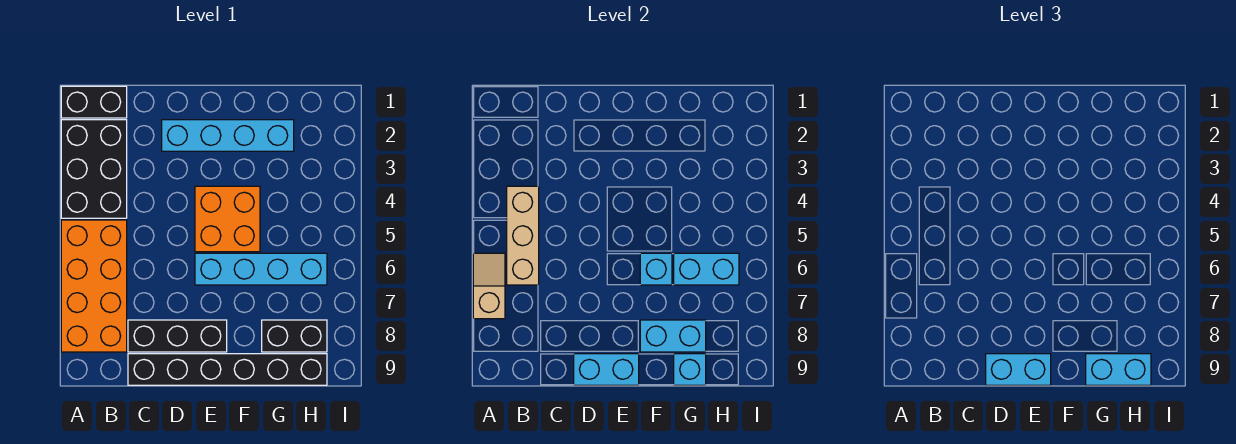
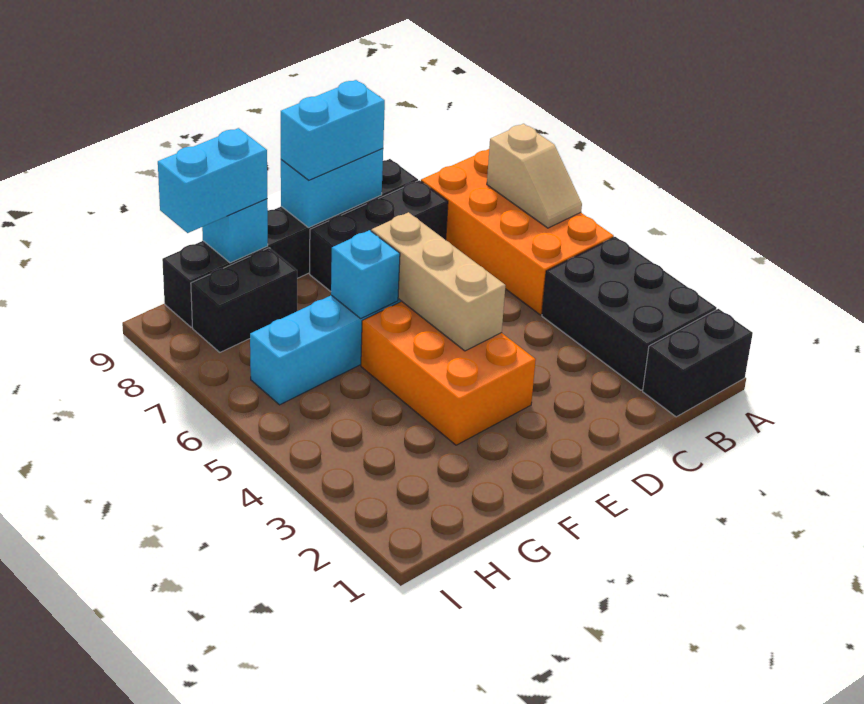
tan 1x3 brick [507,186,539,285] -> tan 1x3 brick moved to [371,212,506,351]
cyan 1x4 brick [162,120,294,151] -> none
orange 2x2 brick [195,186,260,252] -> orange 2x3 brick [361,301,536,445]
cyan 1x2 brick [640,320,706,352] -> none
cyan 1x2 brick [674,253,739,285] -> none

